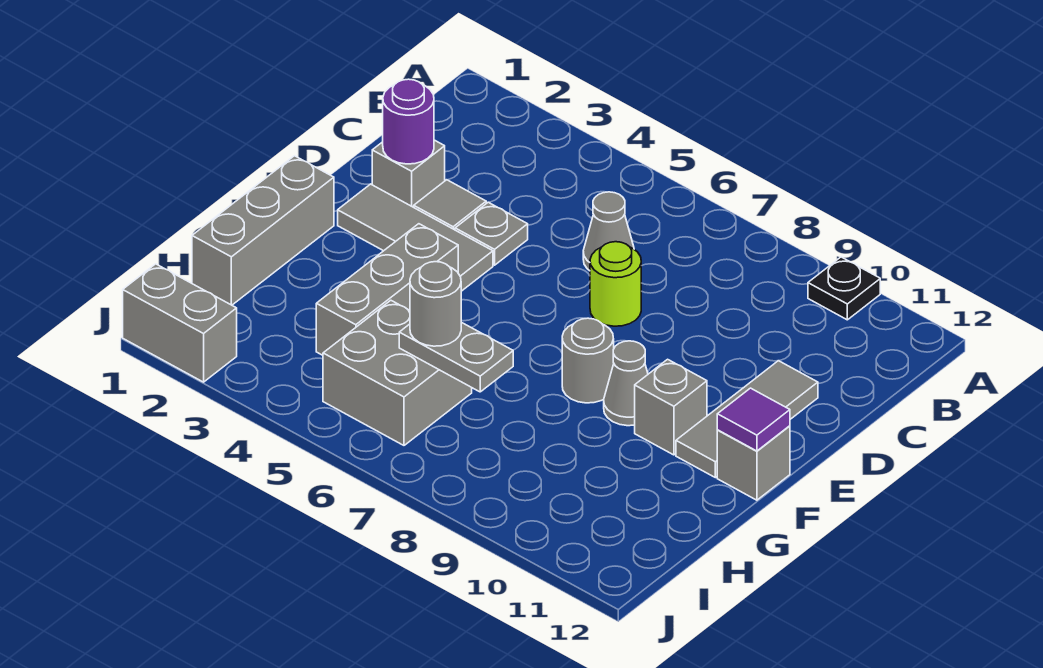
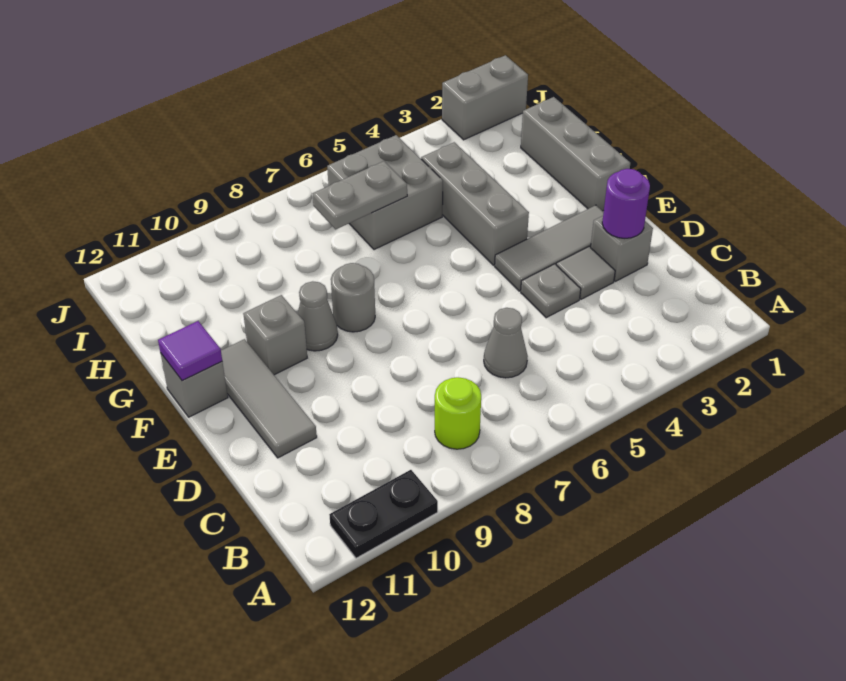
black 1x1 plate [808,257,880,320] -> black 1x2 plate [329,470,438,558]
lime 1x1 round brick [590,242,641,326] -> lime 1x1 round brick moved to [435,377,481,449]
grey 1x1 round brick [410,262,461,346] -> none

